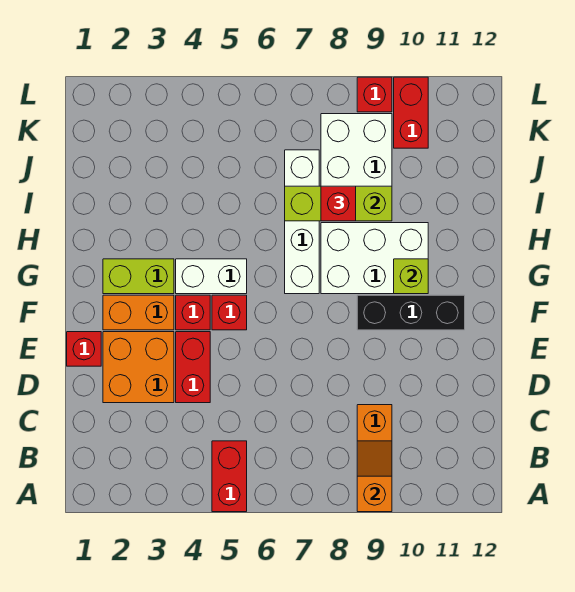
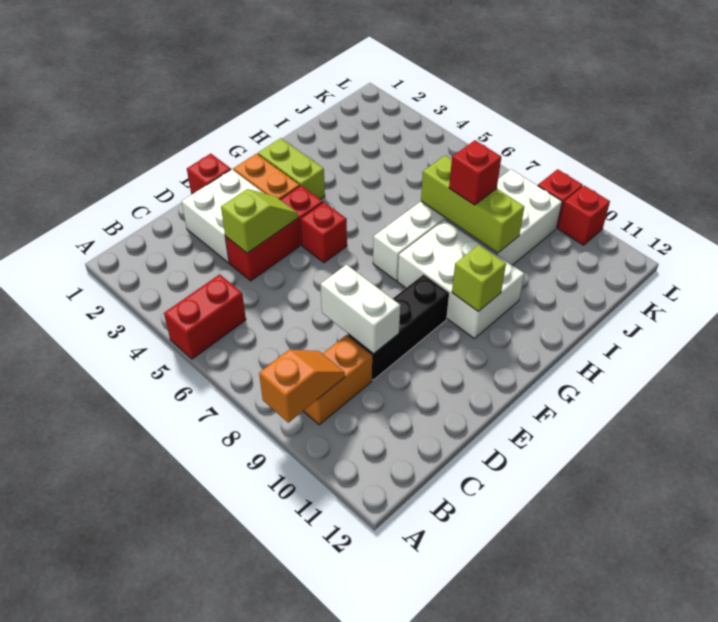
orange 2x2 brick [103,332,174,403] -> white 2x2 brick [182,169,263,263]
none -> lime 1x2 slope [221,189,298,253]
black 1x3 brick [357,295,465,330] -> black 1x3 brick turned to [348,274,449,380]
white 1x2 brick [176,259,247,294] -> white 1x2 brick moved to [320,265,400,354]
red 1x2 brick [394,77,428,148] -> red 1x1 brick [559,186,610,245]

